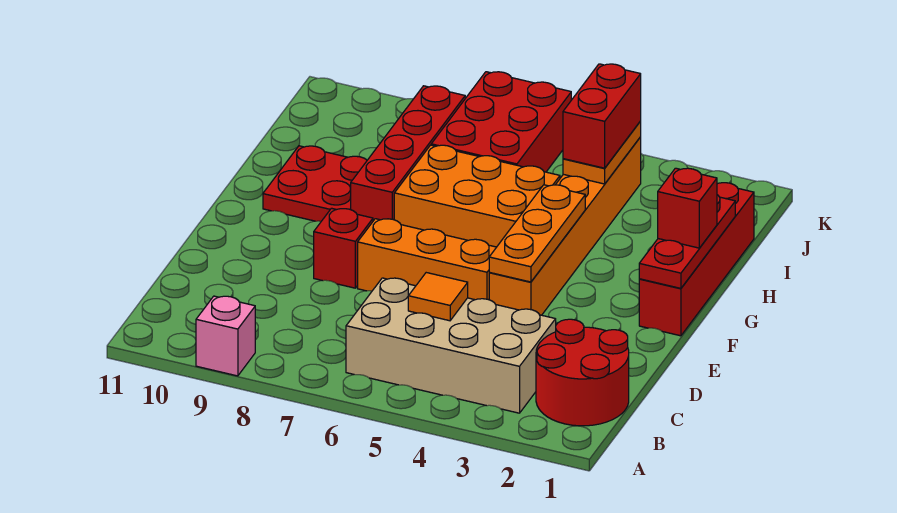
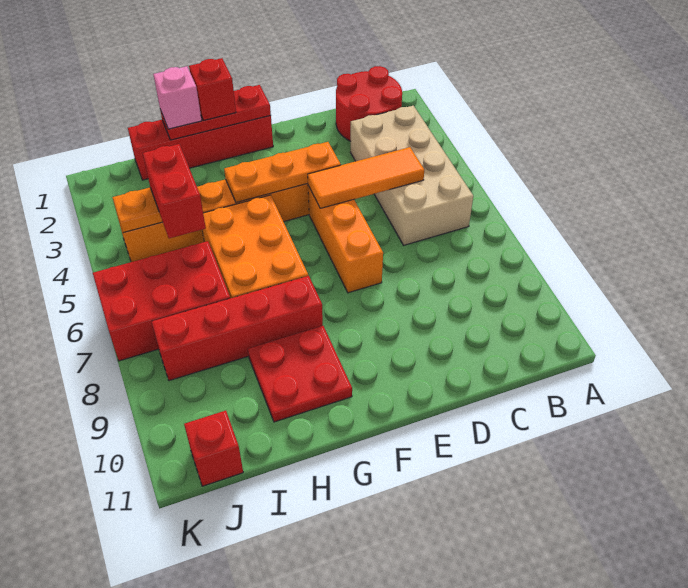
pink 1x1 brick [196,296,255,376] -> pink 1x1 brick moved to [153,66,202,129]
orange 1x1 tile [408,273,468,321] -> orange 1x3 tile [308,147,424,208]
red 1x1 brick [314,208,373,288] -> red 1x1 brick moved to [184,411,243,486]
red 1x2 brick [563,64,641,168] -> red 1x2 brick turned to [143,144,206,238]

